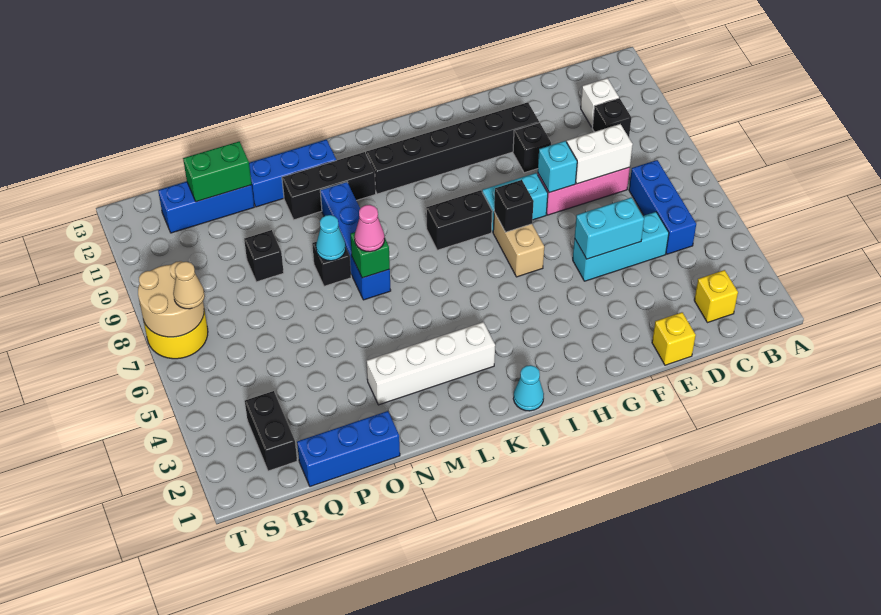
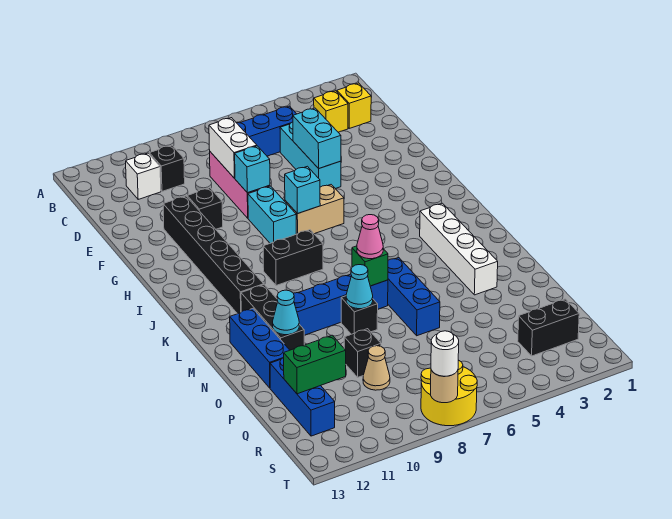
yellow 1x1 brick [652,312,696,365] -> yellow 1x1 brick moved to [314,91,348,132]
black 1x1 brick [494,180,534,232] -> cyan 1x1 brick [285,166,320,214]
black 1x2 brick [426,190,492,250] -> black 1x2 brick turned to [263,230,323,286]
cyan 1x1 cone [513,365,544,411] -> cyan 1x1 cone moved to [273,290,299,335]
blue 1x3 brick [297,411,400,487] -> blue 1x3 brick moved to [388,258,440,336]
green 1x2 brick [183,141,252,202] -> green 1x2 brick turned to [284,335,346,394]
tan 2x2 round brick [138,261,204,337] -> tan 1x1 round brick [431,370,458,403]
tan 1x1 cone [173,262,205,309] -> tan 1x1 cone moved to [363,346,390,390]
none -> white 1x1 round brick [431,331,459,376]

